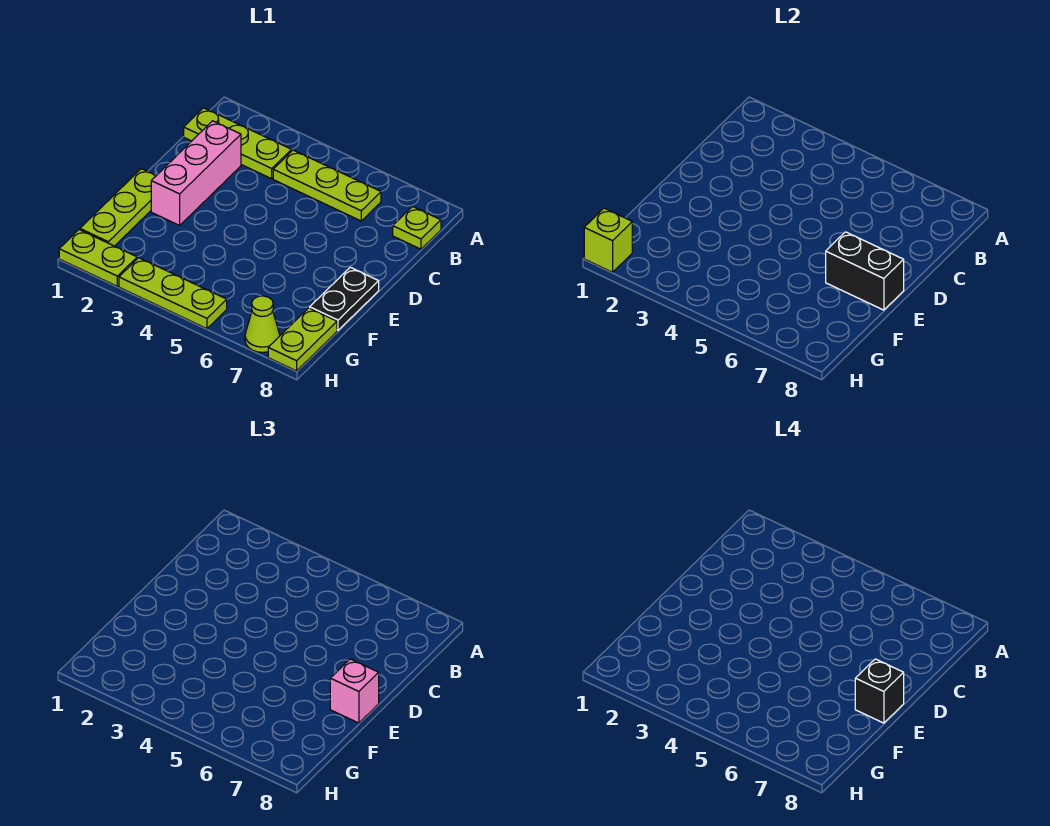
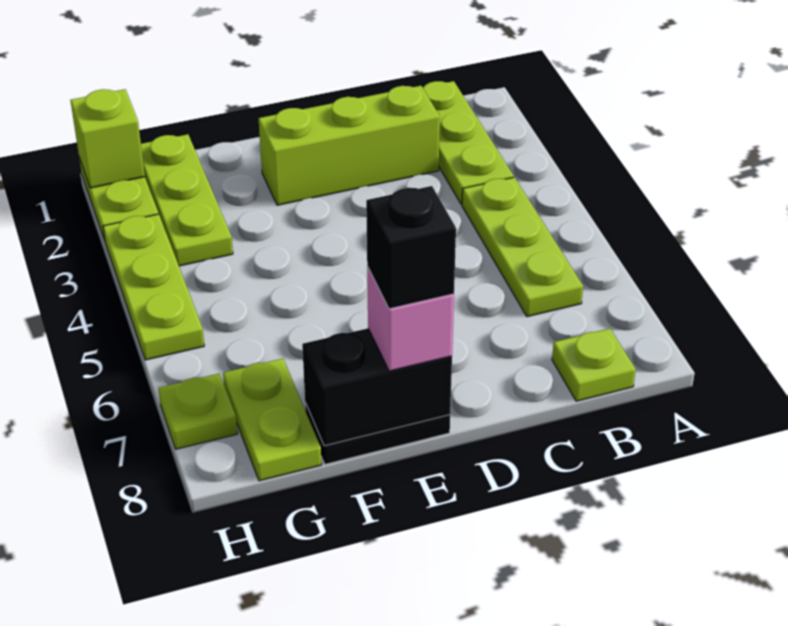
pink 1x3 brick [151,121,241,225] -> lime 1x3 brick [259,86,440,205]
lime 1x3 plate [80,169,156,246] -> lime 1x3 plate turned to [141,134,233,266]
black 1x2 brick [826,232,904,310] -> black 1x2 brick turned to [302,328,452,446]
lime 1x2 plate [268,308,337,371] -> lime 1x2 plate turned to [223,359,322,481]
lime 1x1 cone [245,296,280,352] -> lime 1x1 plate [158,373,238,449]

